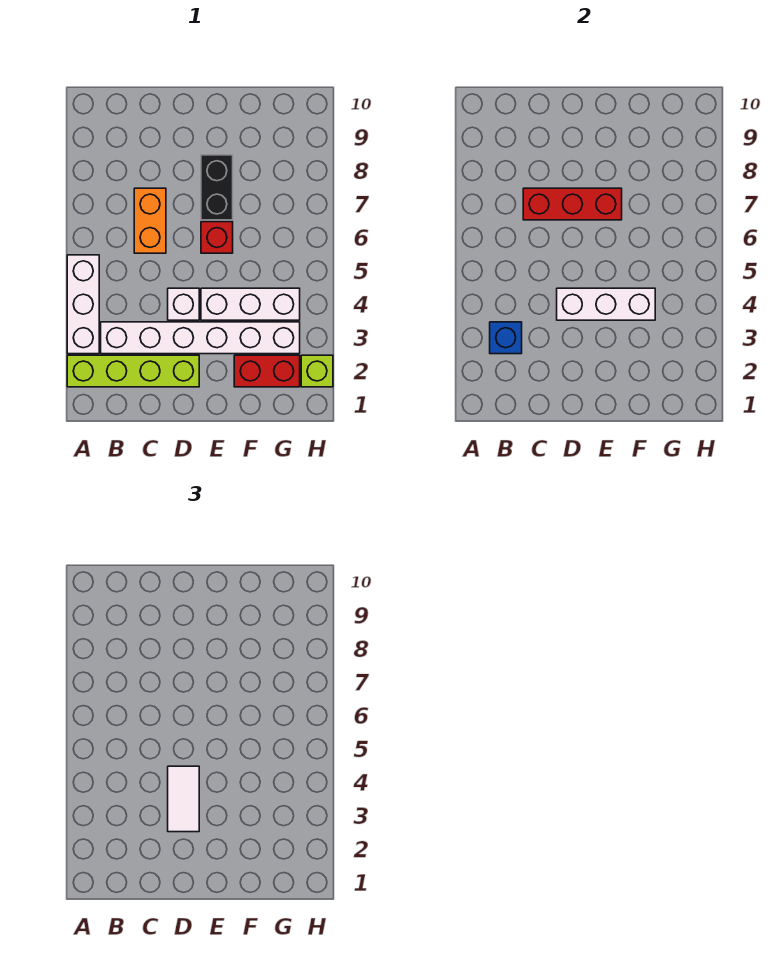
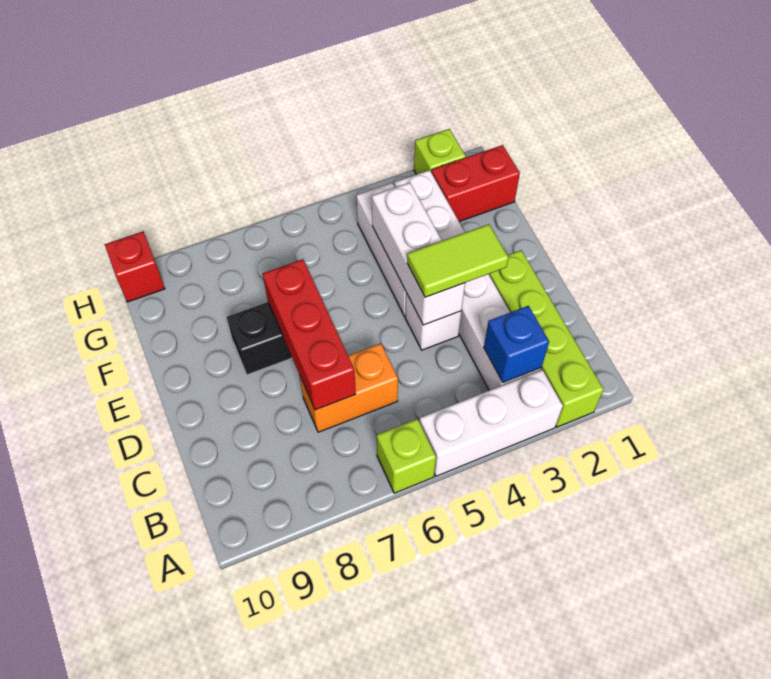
none -> lime 1x1 brick [377,419,436,493]
white 1x2 tile [168,766,199,832] -> lime 1x2 tile [407,224,509,297]
red 1x1 brick [201,222,233,253] -> red 1x1 brick moved to [105,232,165,302]
red 1x2 brick [234,355,300,387] -> red 1x2 brick turned to [431,145,520,222]

